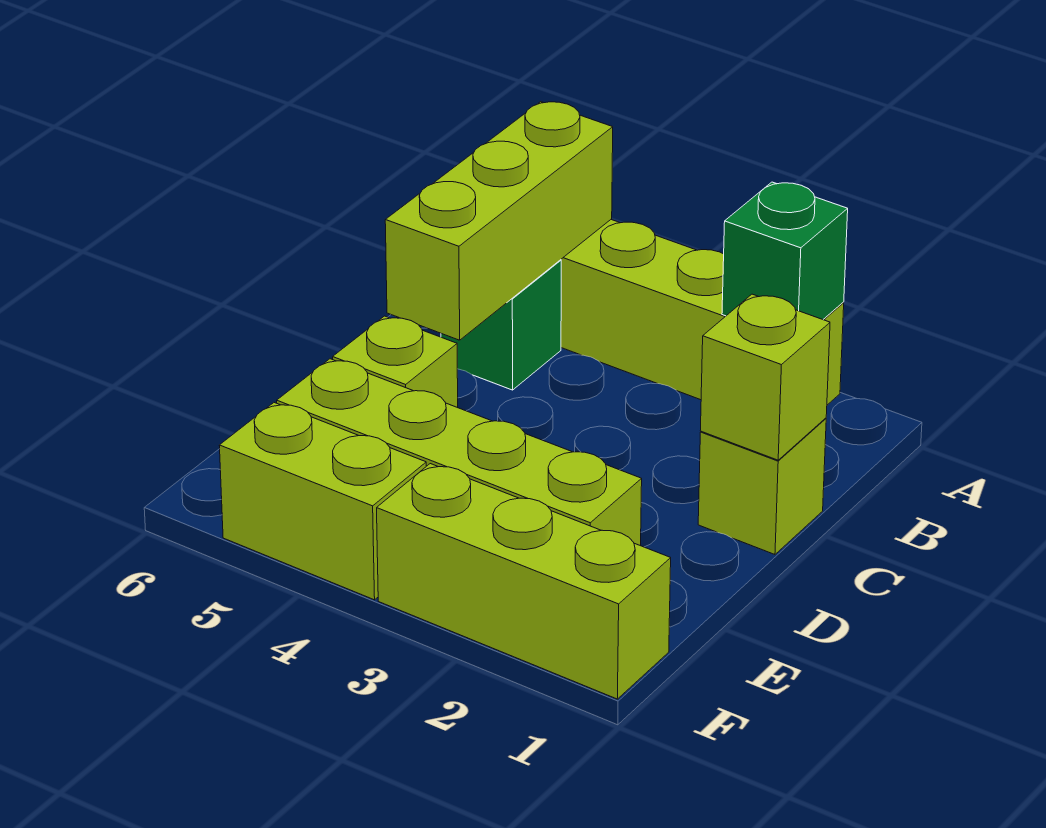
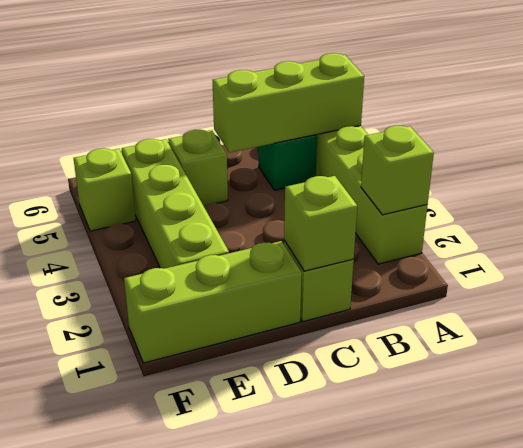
green 1x1 brick [722,182,848,320] -> lime 1x1 brick [361,126,434,215]
lime 1x3 brick [377,464,671,699] -> lime 1x3 brick turned to [124,241,302,363]
lime 1x2 brick [219,403,426,600] -> lime 1x1 brick [74,148,136,231]

